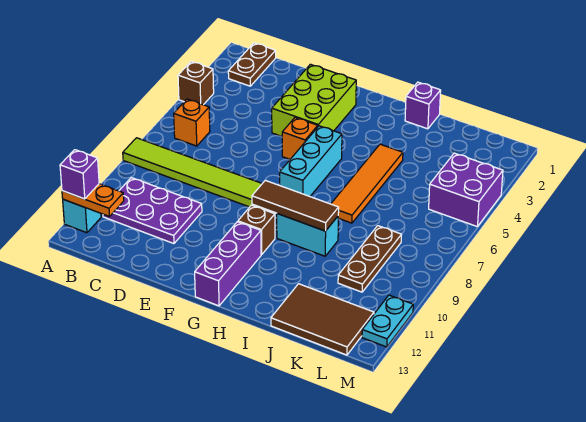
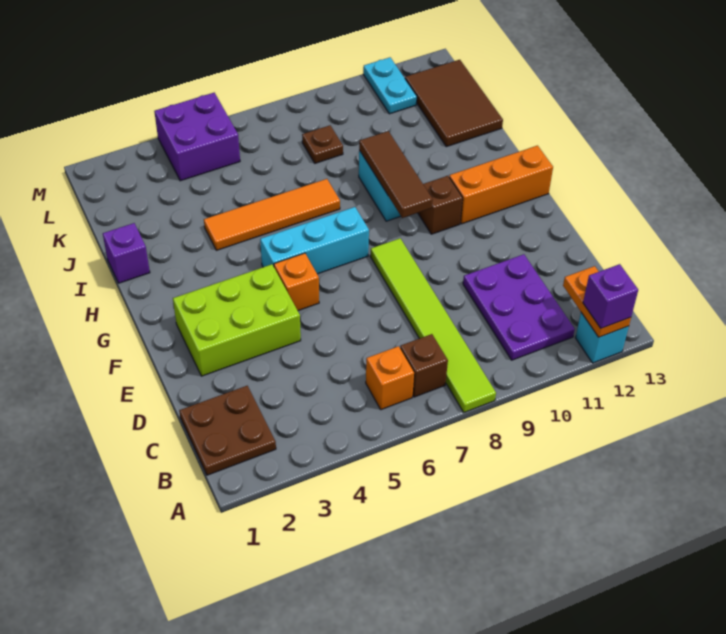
brown 1x1 brick [178,61,214,105] -> brown 1x1 brick moved to [400,334,448,397]
brown 1x2 plate [228,43,276,86] -> brown 2x2 plate [179,386,276,475]
purple 1x3 brick [195,222,261,306] -> orange 1x3 brick [449,146,553,224]
brown 1x3 plate [338,226,401,292] -> brown 1x1 plate [302,125,343,163]
cyan 1x2 plate [362,295,413,347] -> cyan 1x2 plate turned to [363,57,417,114]

